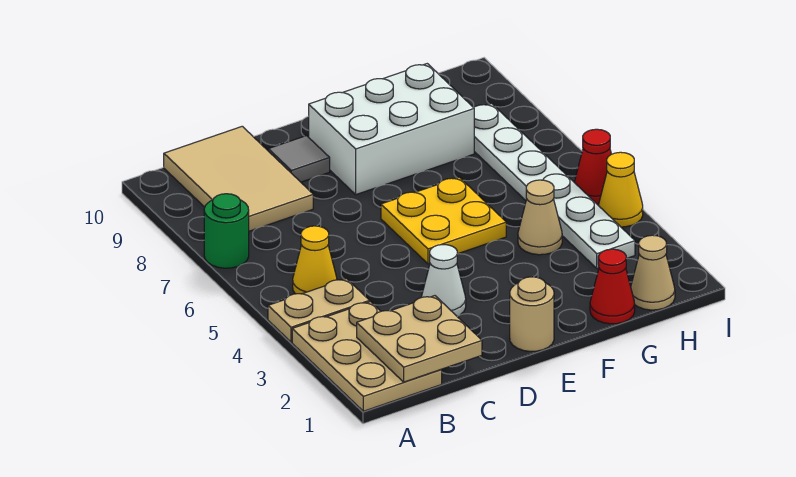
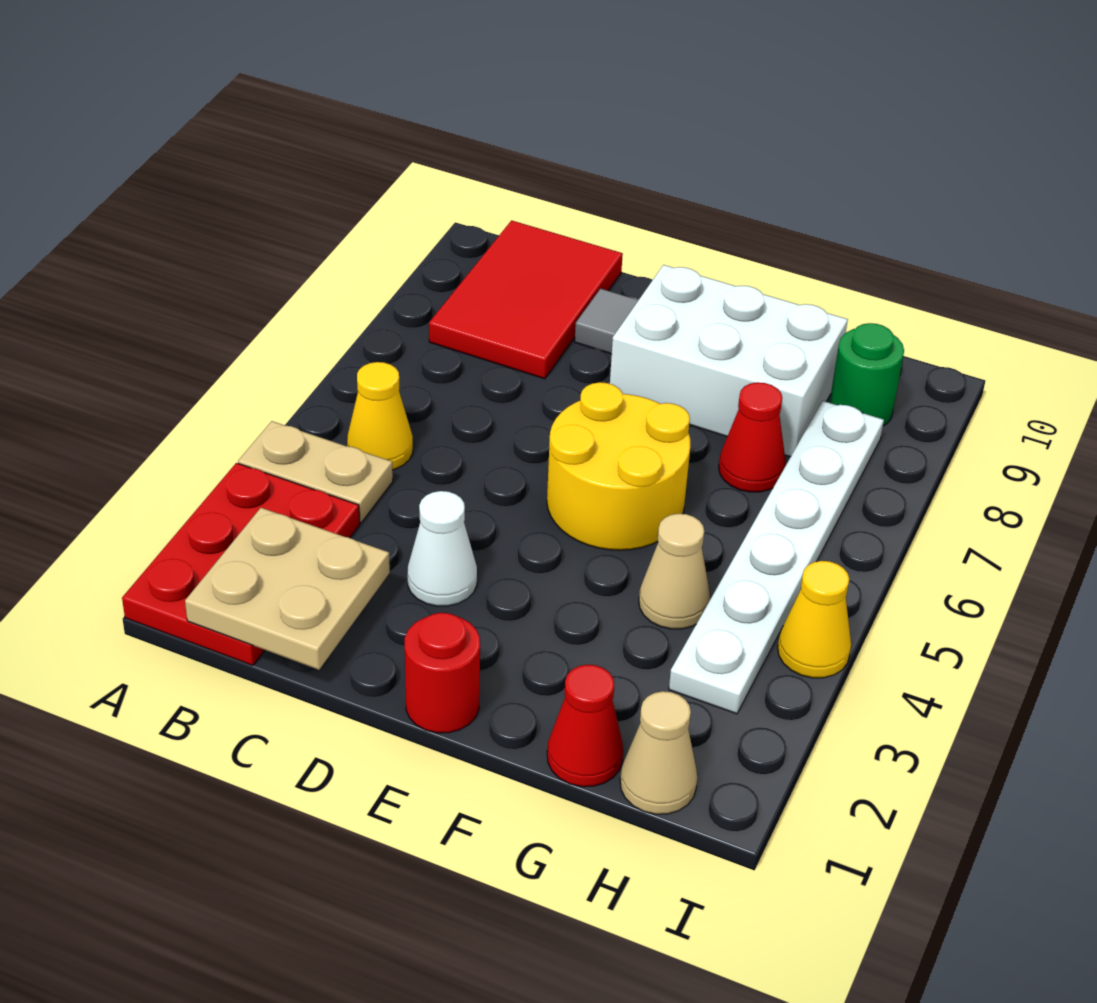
tan 2x3 plate [292,302,442,411] -> red 2x3 plate [122,463,360,666]
green 1x1 round brick [204,194,249,268] -> green 1x1 round brick moved to [830,323,904,426]
tan 2x3 tile [164,126,313,231] -> red 2x3 tile [429,220,623,379]
tan 1x1 round brick [510,277,554,351] -> red 1x1 round brick [405,613,480,733]
yellow 2x2 plate [381,177,506,264] -> yellow 2x2 round brick [547,382,690,550]
red 1x1 cone [574,129,611,204] -> red 1x1 cone moved to [719,382,786,492]

